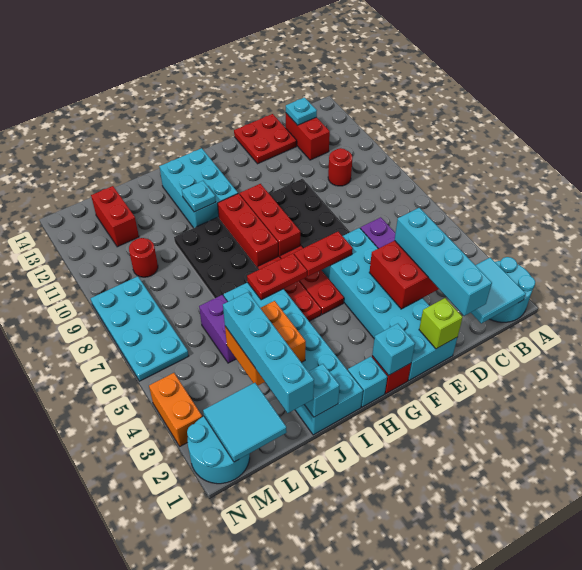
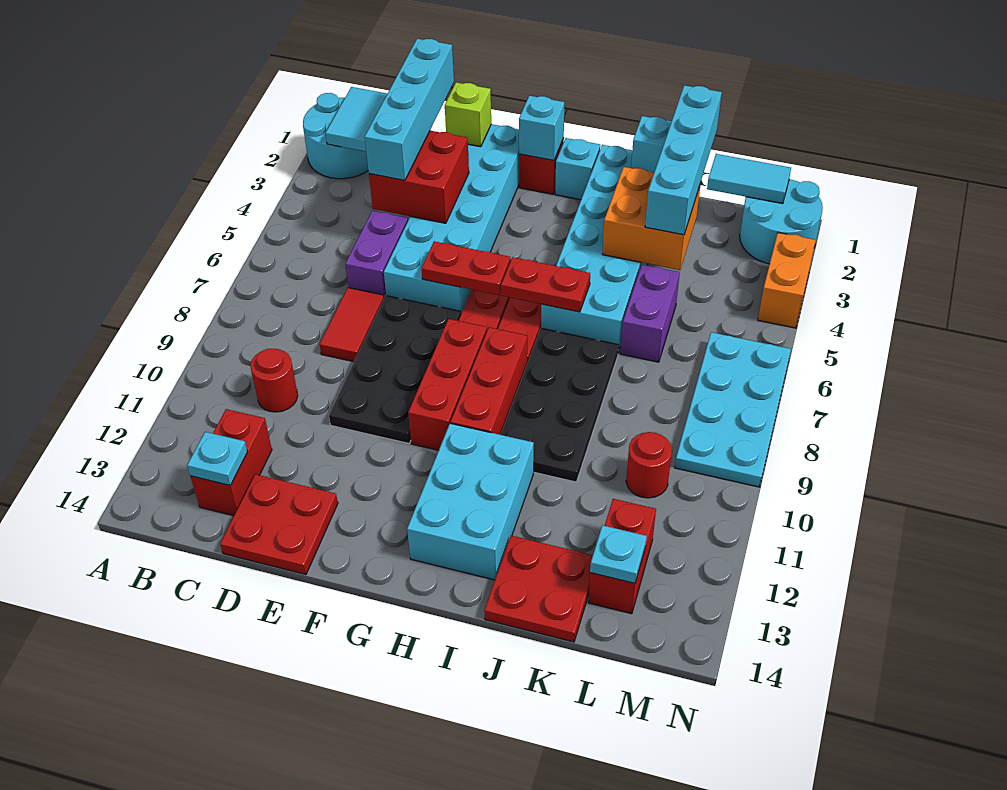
none -> red 1x2 tile [320,288,384,362]
cyan 1x1 plate [182,181,216,212] -> cyan 1x1 plate moved to [590,525,647,583]
none -> red 2x2 plate [484,536,593,642]
cyan 2x2 tile [203,383,287,462] -> cyan 1x2 tile [707,154,791,204]

